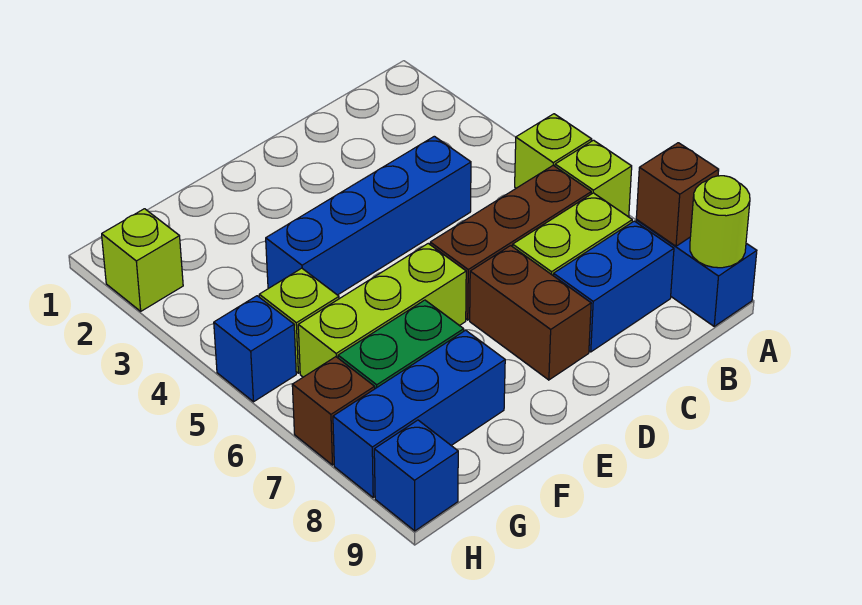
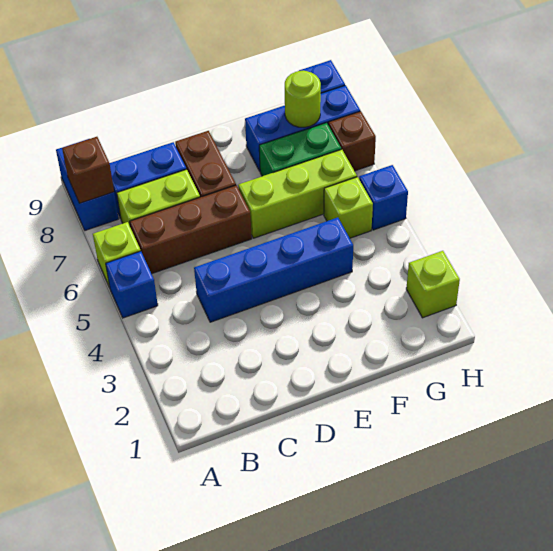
lime 1x1 brick [515,114,592,188] -> blue 1x1 brick [106,251,158,318]
lime 1x1 round brick [690,176,750,268] -> lime 1x1 round brick moved to [285,70,321,127]

